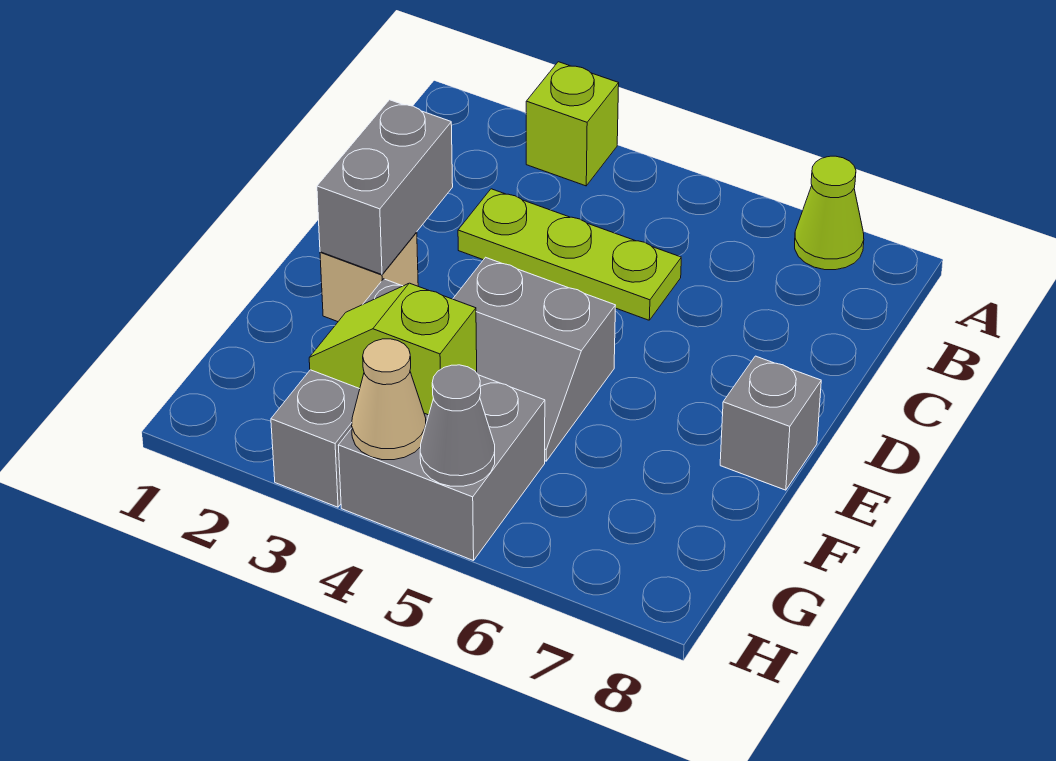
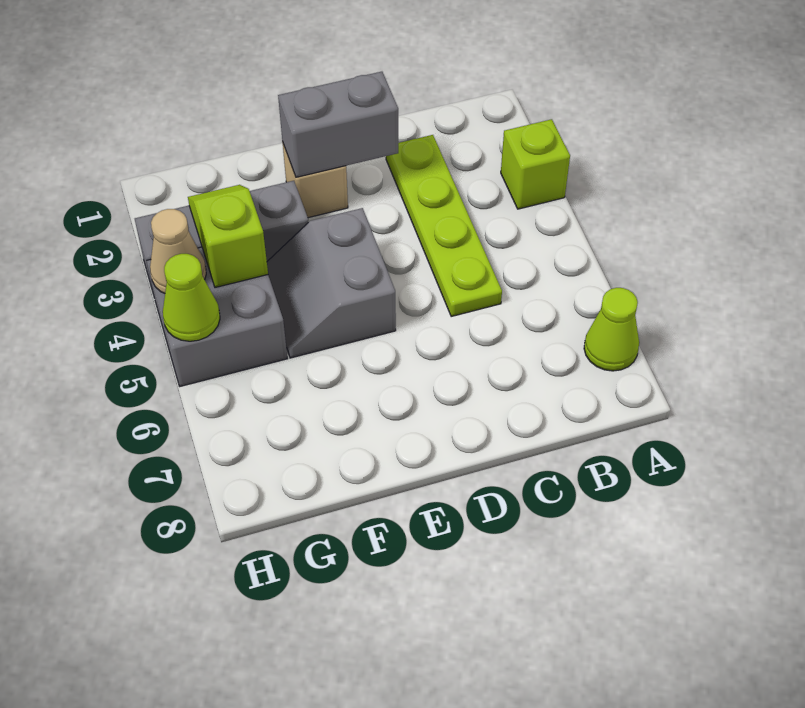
lime 1x3 plate [458,189,681,320] -> lime 1x4 plate [386,135,502,316]
grey 1x1 brick [720,356,821,490] -> none
grey 1x1 cone [420,365,495,486] -> lime 1x1 cone [163,254,220,341]

